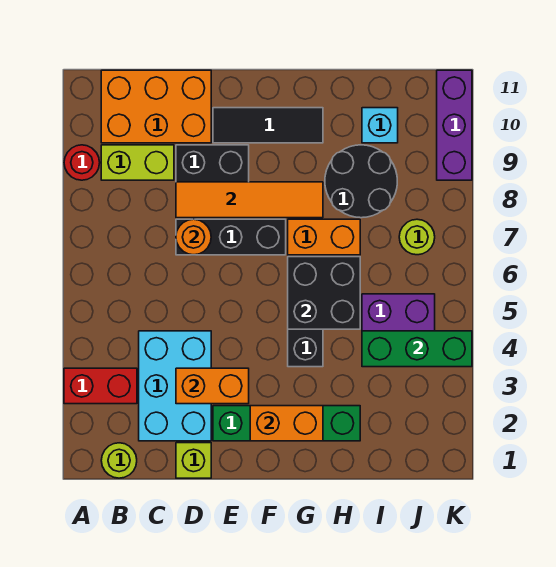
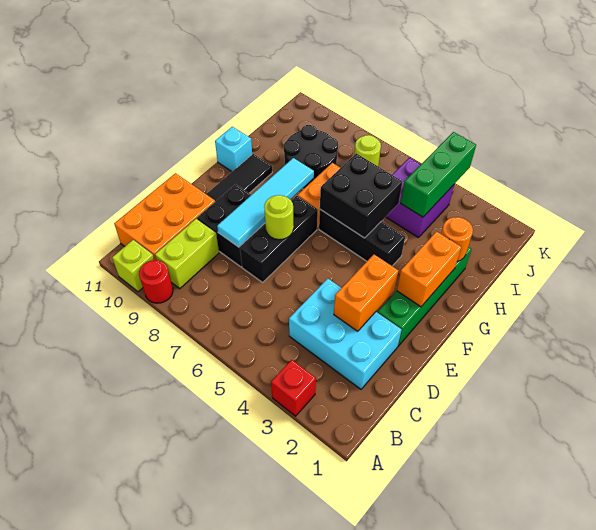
red 1x2 brick [64,368,137,404] -> red 1x1 brick [271,360,316,416]
lime 1x1 round brick [101,443,137,478] -> lime 1x1 round brick moved to [264,195,294,239]
lime 1x1 brick [176,443,211,478] -> lime 1x1 brick moved to [112,240,154,292]
orange 1x1 round brick [176,219,211,255] -> orange 1x1 round brick moved to [441,217,473,261]
orange 1x4 tile [176,182,323,218] -> cyan 1x4 tile [217,158,314,247]
cyan 1x1 brick [362,108,398,143] -> cyan 1x1 brick moved to [215,127,252,171]
purple 1x3 brick [437,70,472,180] -> none

